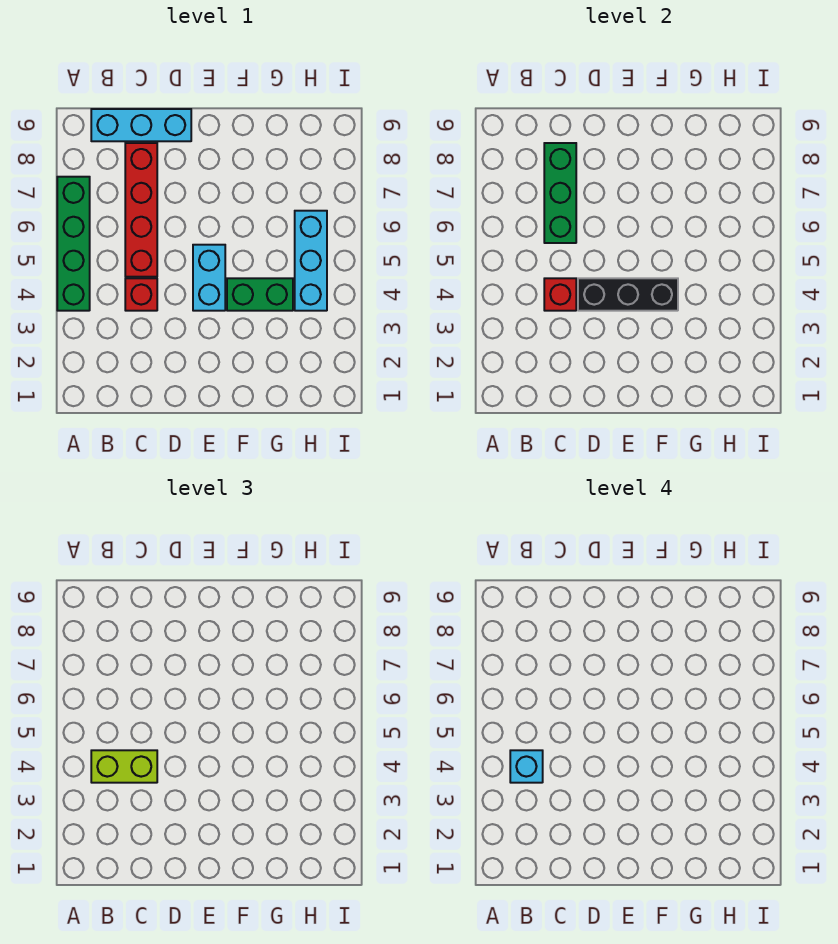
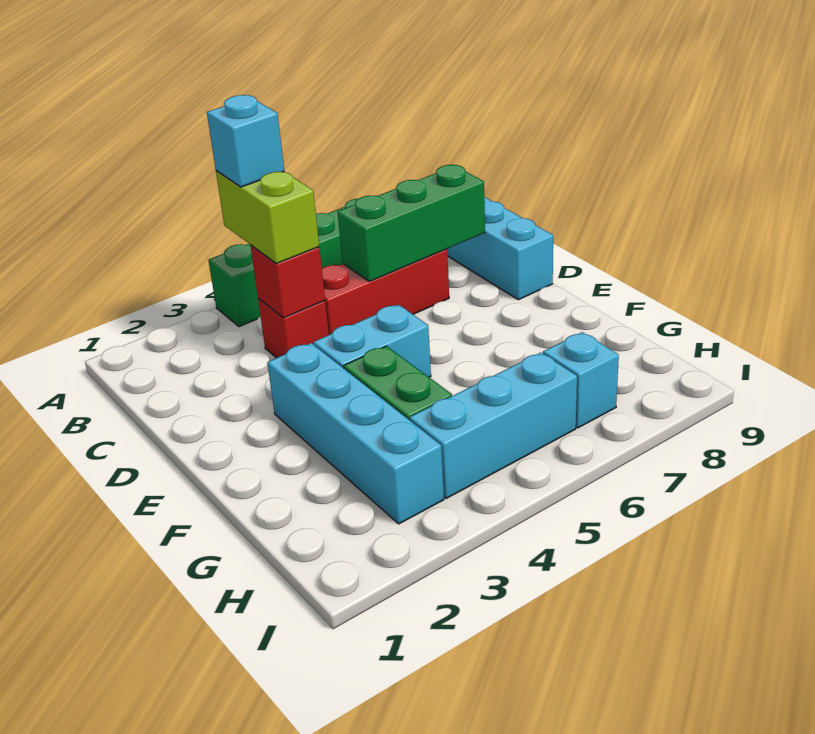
red 1x4 brick [125,143,157,277] -> red 1x3 brick [322,249,449,335]
black 1x3 brick [578,278,678,311] -> none
none -> cyan 1x4 brick [267,343,444,524]
none -> cyan 1x1 brick [543,332,619,428]

